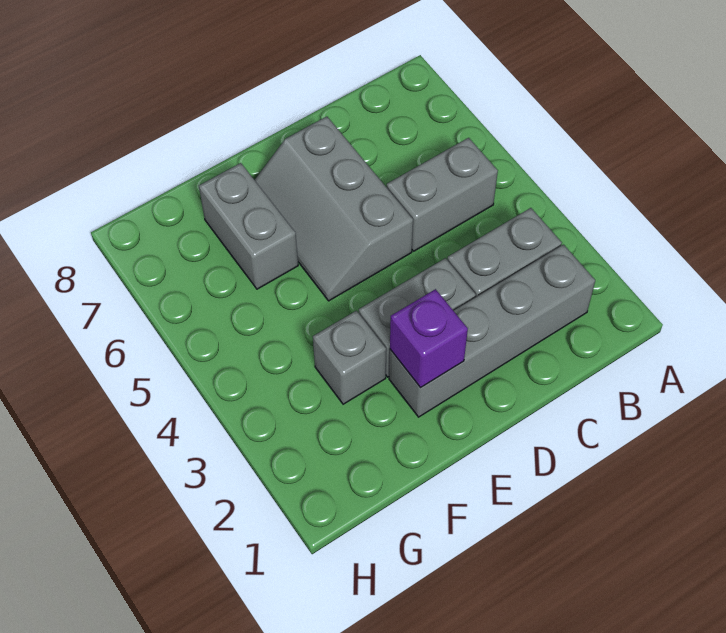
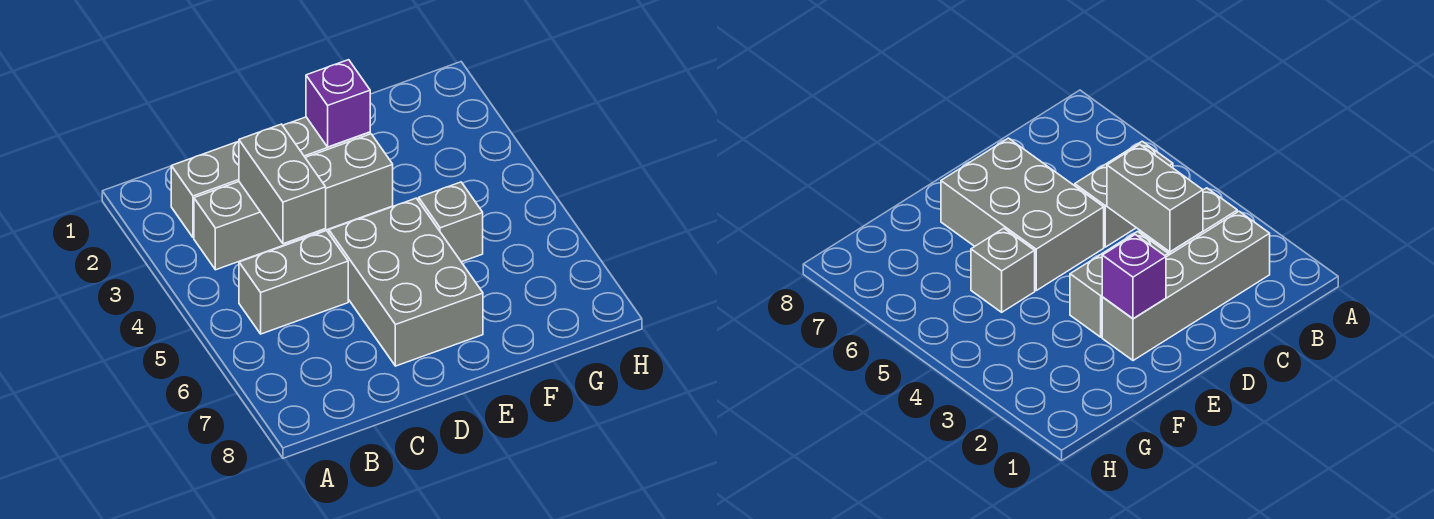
grey 2x3 slope [255,117,413,301] -> grey 2x3 brick [329,198,483,366]
grey 1x1 brick [313,311,386,404] -> grey 1x1 brick moved to [419,182,483,262]
grey 1x2 brick [199,163,298,289] -> grey 1x2 brick moved to [239,124,326,244]

